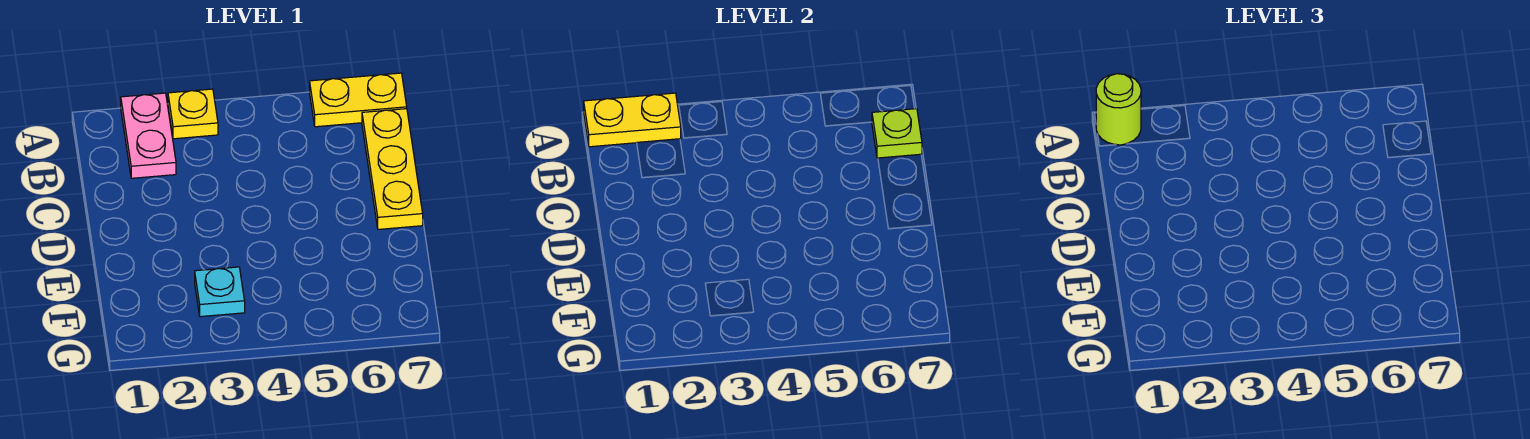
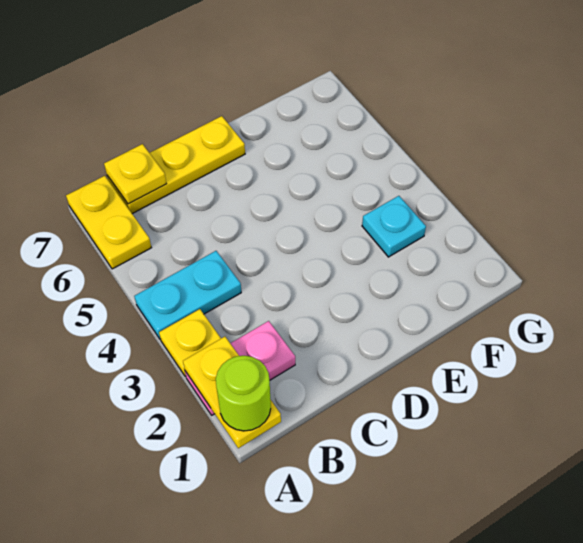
none -> cyan 1x2 plate [134,251,241,339]
lime 1x1 plate [872,109,922,158] -> yellow 1x1 plate [104,144,166,204]

